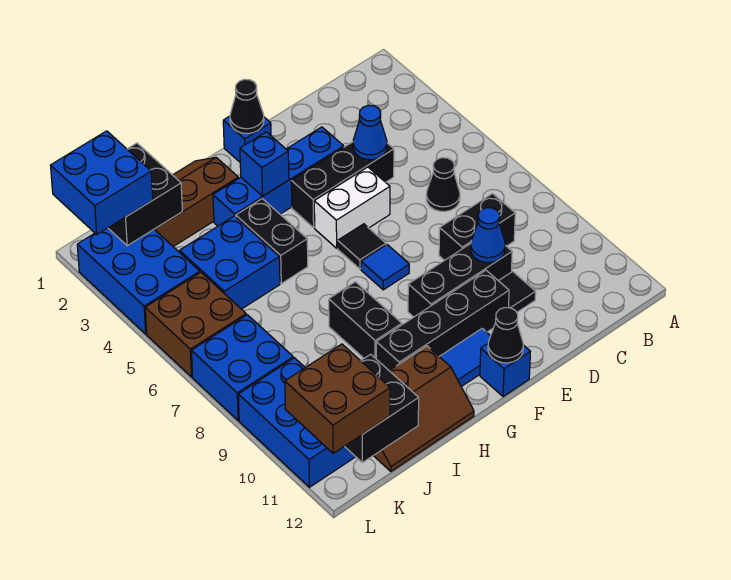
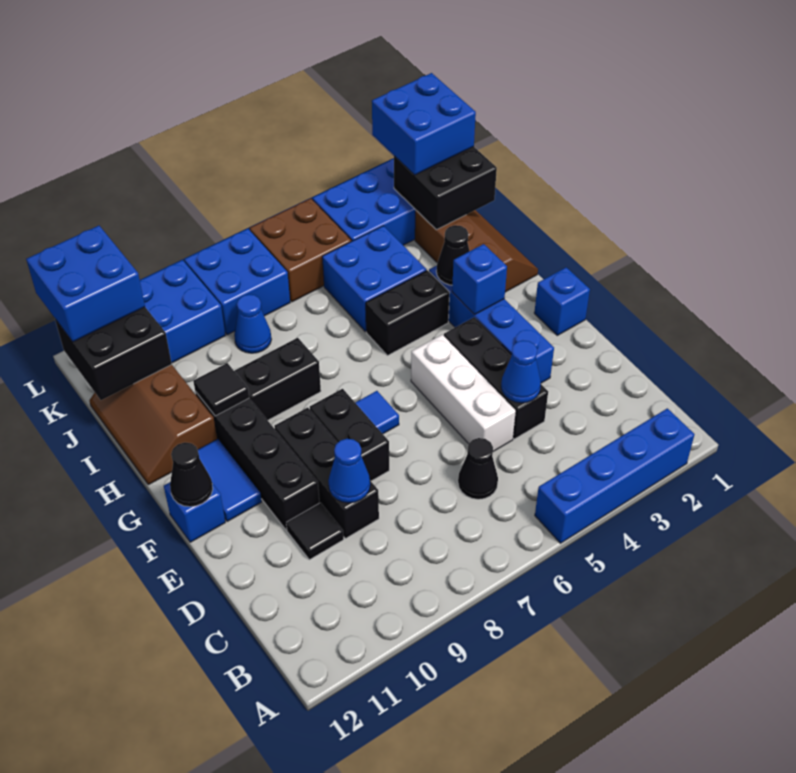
none -> blue 1x4 brick [535,408,694,543]
black 1x2 brick [439,194,515,261] -> black 1x2 brick moved to [310,389,389,481]
white 1x2 brick [314,167,390,248] -> white 1x3 brick [411,335,516,452]
black 1x1 cone [230,79,264,134] -> black 1x1 cone moved to [436,225,470,285]
black 1x1 tile [338,224,386,269] -> black 1x1 tile moved to [193,363,249,416]
none -> blue 1x1 cone [234,294,271,353]
brown 2x2 brick [285,344,390,453] -> blue 2x2 brick [26,226,145,342]

